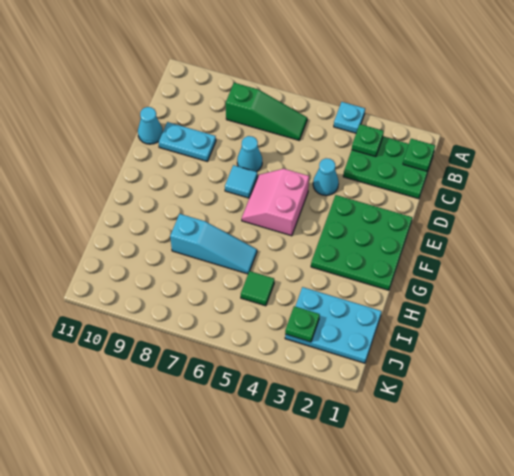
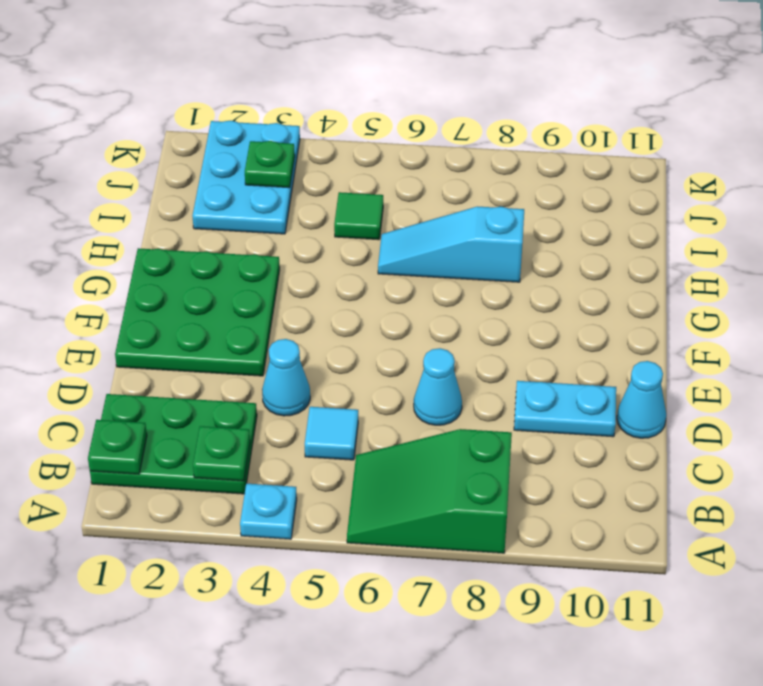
green 1x3 slope [226,83,307,140] -> green 2x3 slope [347,429,512,553]
pink 2x2 slope [242,169,309,236] -> none
cyan 1x1 tile [225,165,257,198] -> cyan 1x1 tile moved to [305,407,358,460]
cyan 2x3 plate [285,287,382,363] -> cyan 2x3 plate turned to [193,121,300,234]

